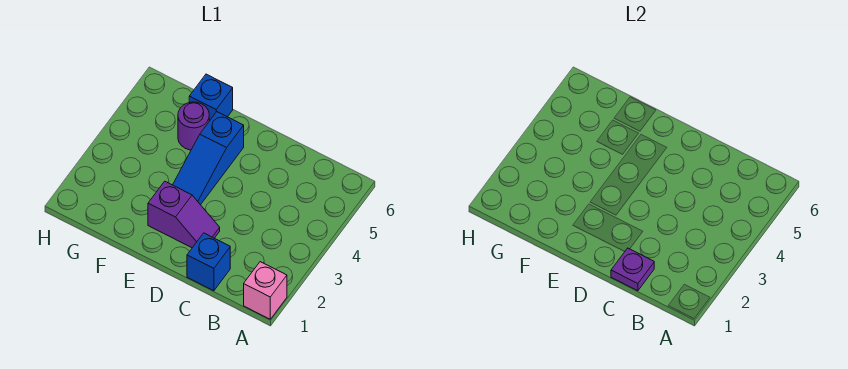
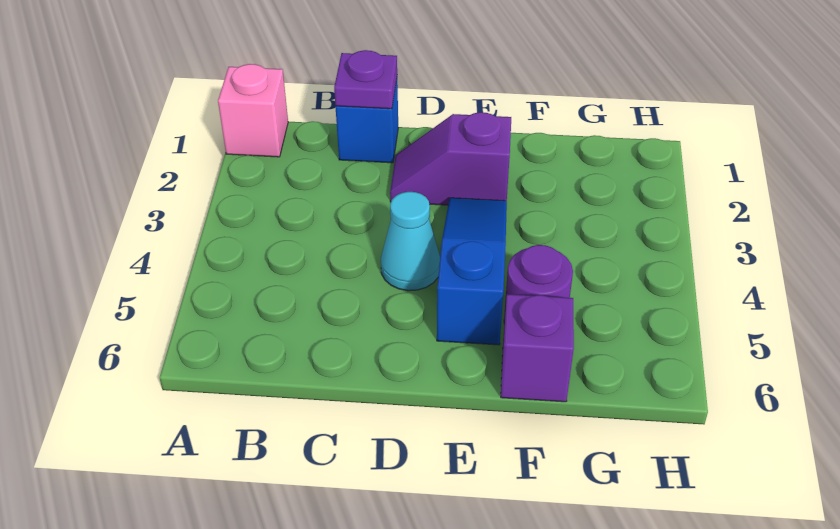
none -> cyan 1x1 cone [381,192,440,291]
blue 1x1 brick [189,74,233,121] -> purple 1x1 brick [501,294,574,402]

